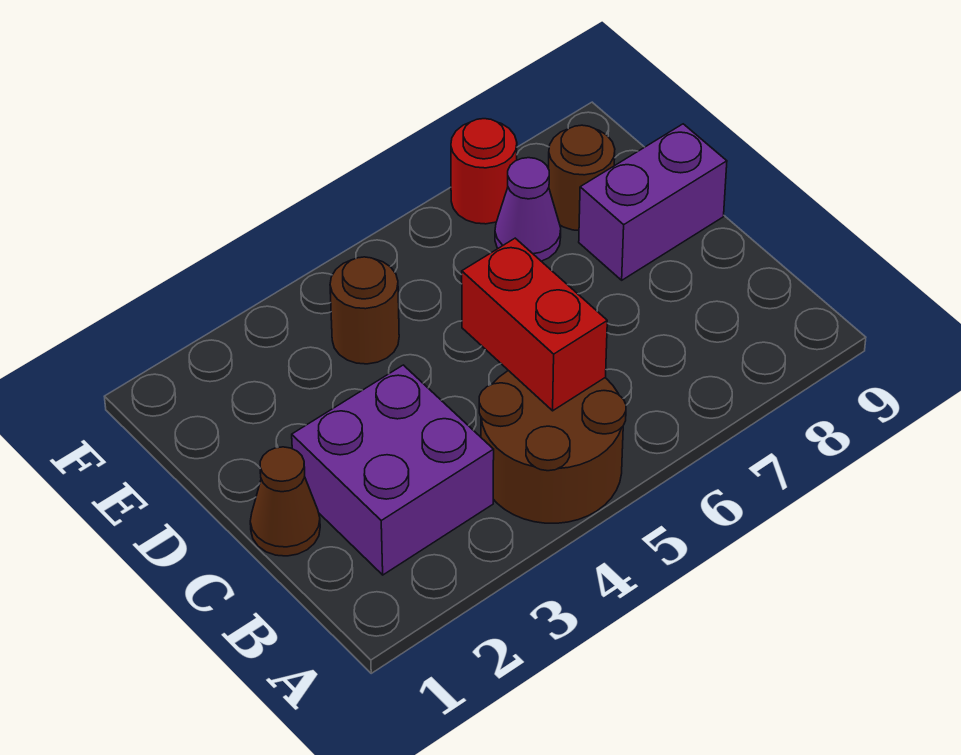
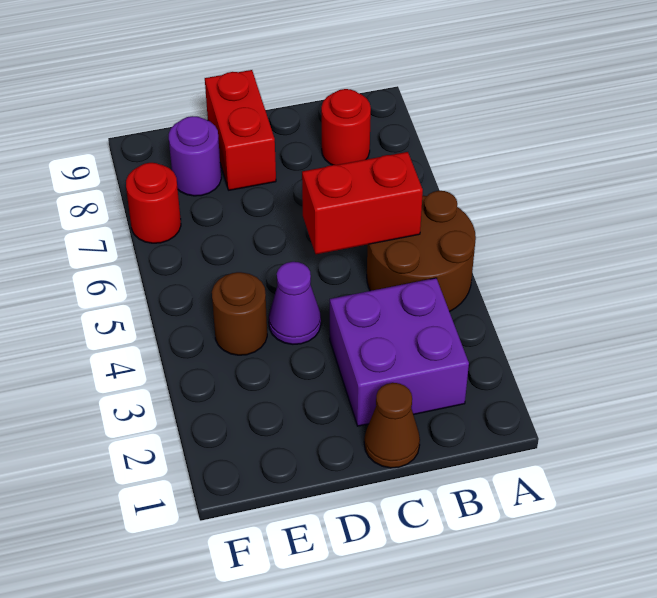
none -> red 1x1 round brick [321,89,371,165]
purple 1x2 brick [579,124,727,280] -> red 1x2 brick [205,70,276,190]
purple 1x1 cone [495,158,561,261] -> purple 1x1 cone moved to [269,262,321,344]
brown 1x1 round brick [549,125,615,230] -> purple 1x1 round brick [169,116,221,196]

